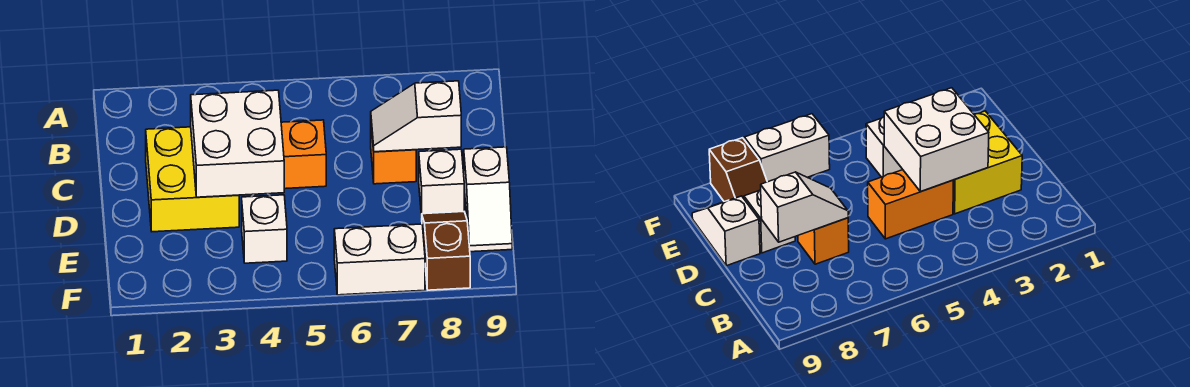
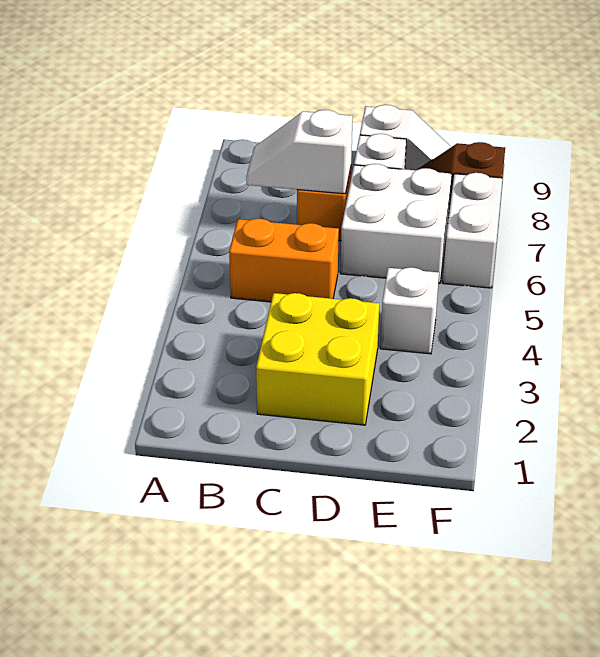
white 2x2 brick [191,90,284,197] -> white 2x2 brick moved to [341,164,452,283]
orange 1x2 brick [281,120,326,189] -> orange 1x2 brick turned to [229,219,339,302]
white 1x2 slope [371,81,461,152] -> white 1x2 slope turned to [246,110,353,194]

